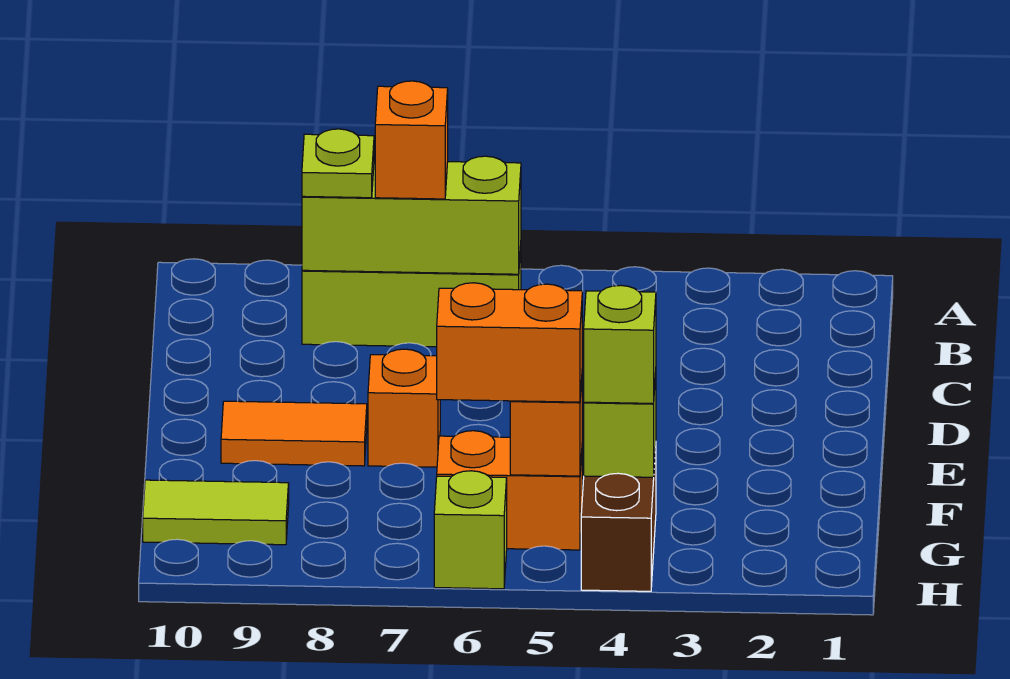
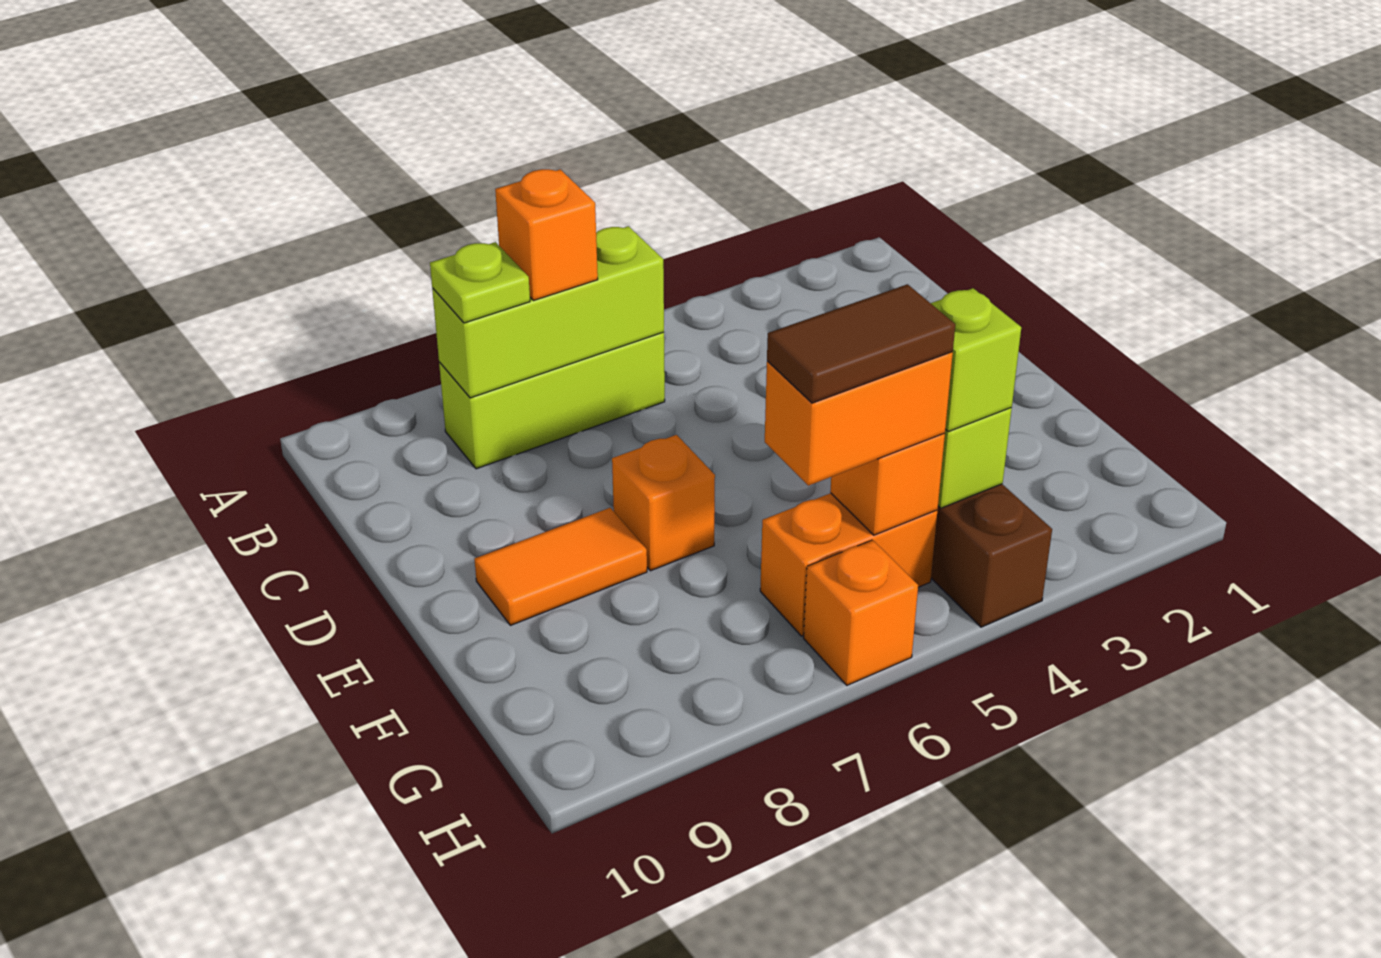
none -> brown 1x2 tile [767,284,955,403]
lime 1x2 tile [143,480,289,545] -> none
lime 1x1 brick [434,471,507,589] -> orange 1x1 brick [804,540,918,685]

